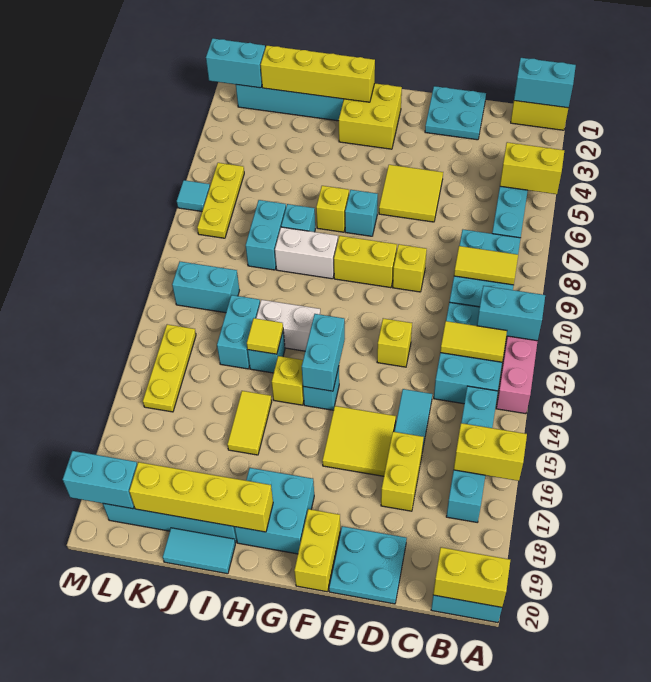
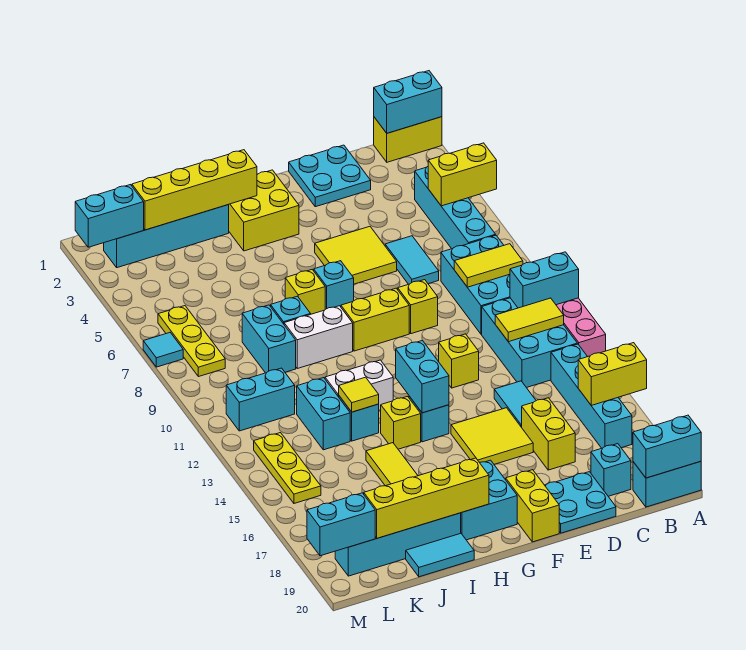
yellow 1x2 brick [433,547,510,607] -> cyan 1x2 brick [633,415,701,478]
none -> cyan 1x1 brick [591,444,631,496]
none -> cyan 1x2 tile [385,236,439,284]

